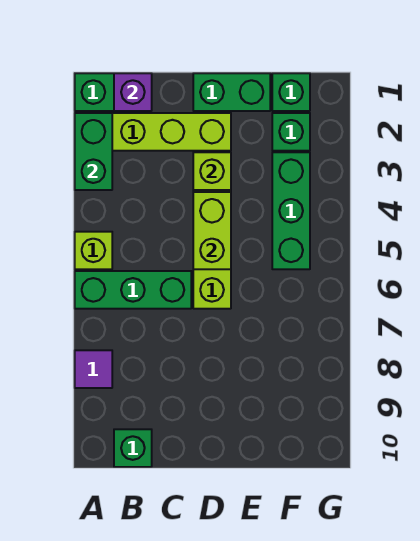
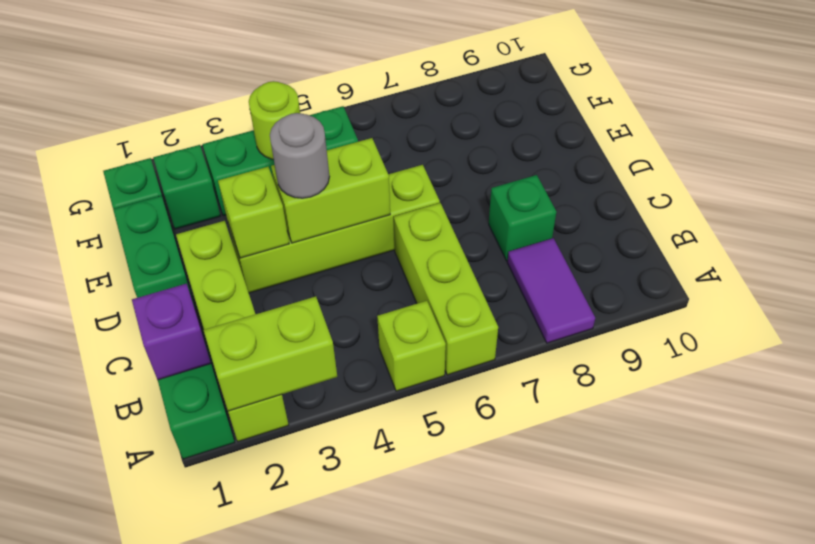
green 1x2 brick [75,113,112,190] -> lime 1x2 brick [204,296,337,411]
green 1x3 brick [75,271,191,309] -> lime 1x3 brick [394,203,498,375]
purple 1x1 tile [75,350,112,388] -> purple 1x2 tile [507,238,595,343]
green 1x1 brick [114,429,152,467] -> green 1x1 brick moved to [489,175,556,261]
none -> grey 1x1 round brick [270,113,330,198]
none -> lime 1x1 round brick [249,81,300,159]

